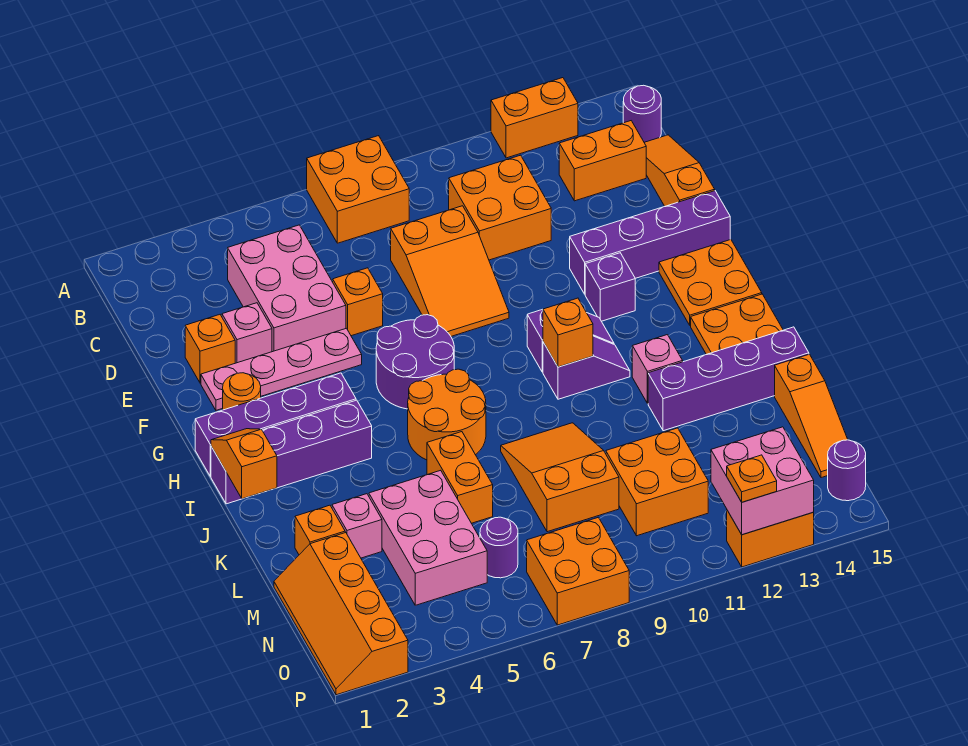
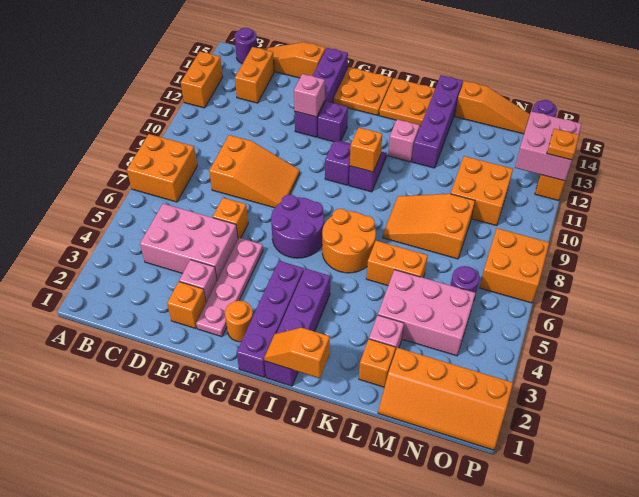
orange 2x2 brick [449,155,551,260] -> none
none -> pink 1x1 brick [294,74,325,117]

